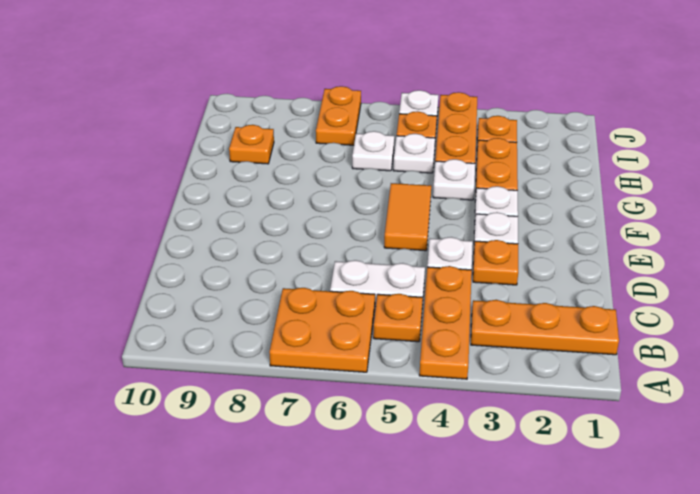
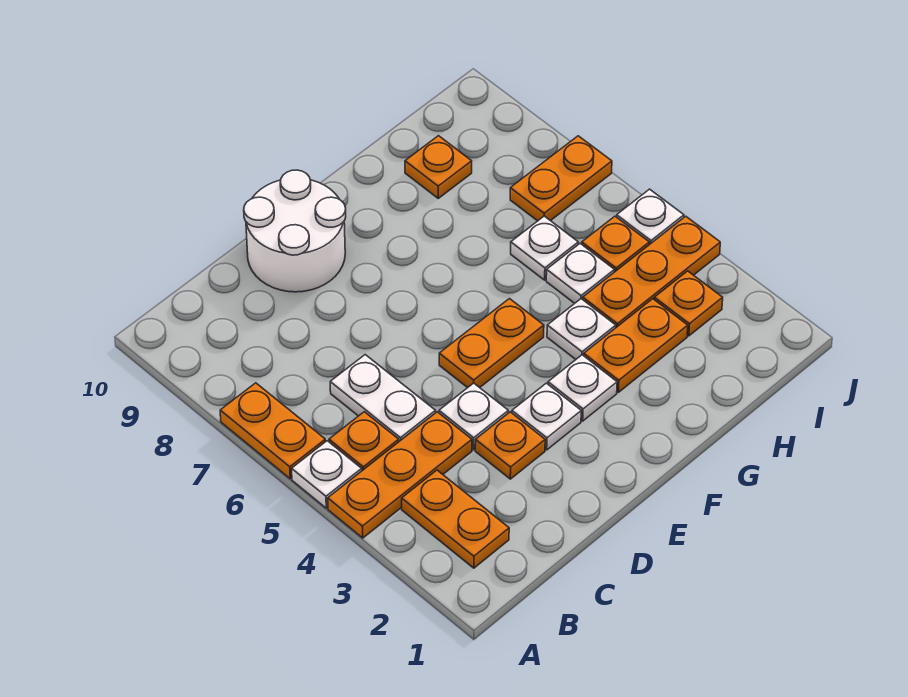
none -> white 1x1 plate [292,441,362,508]
orange 2x2 plate [269,288,375,372] -> orange 1x2 plate [220,383,326,479]
orange 1x3 plate [471,300,619,355] -> orange 1x2 plate [402,470,509,568]
none -> white 2x2 round brick [244,170,346,292]
orange 1x2 tile [384,183,431,251] -> orange 1x2 plate [439,299,544,388]

